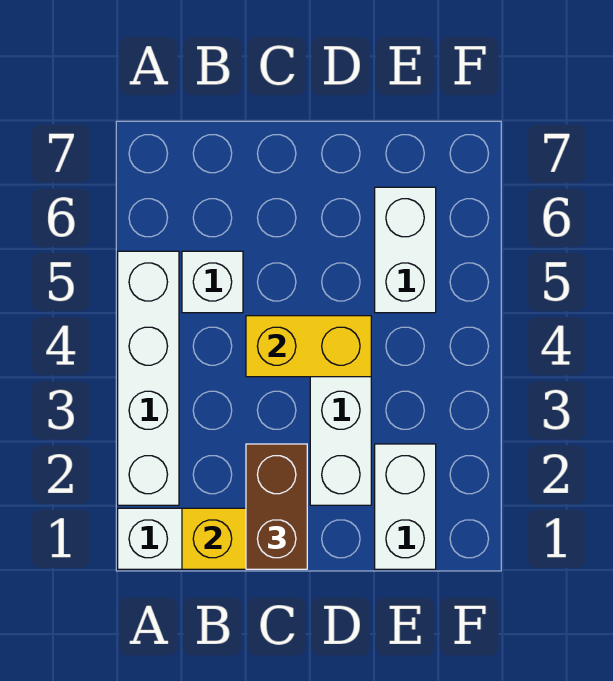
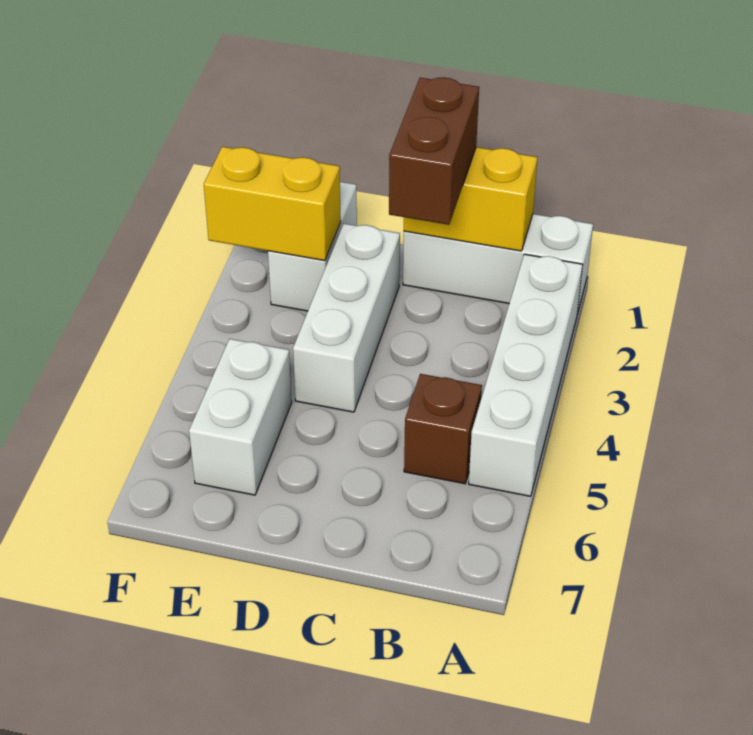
white 1x1 brick [182,251,243,313] -> brown 1x1 brick [404,374,482,484]
yellow 1x2 brick [246,316,371,377] -> yellow 1x2 brick moved to [204,147,341,261]

